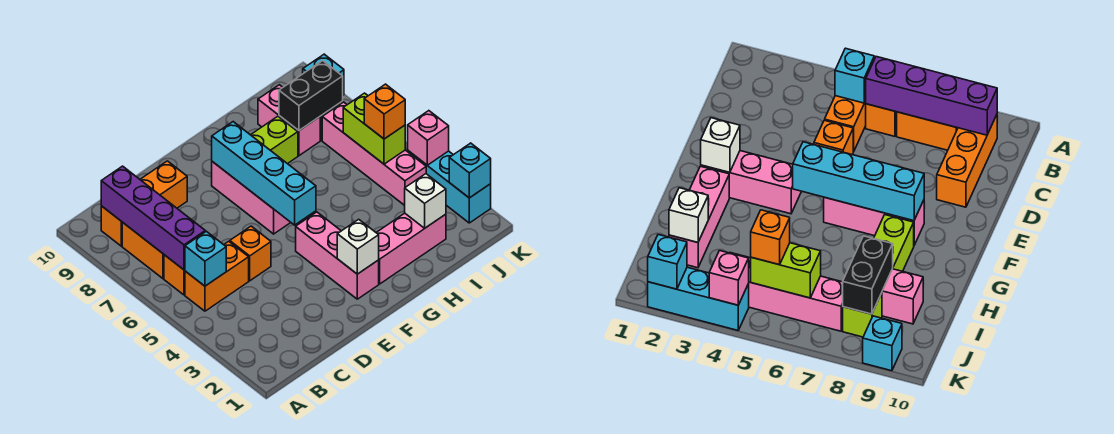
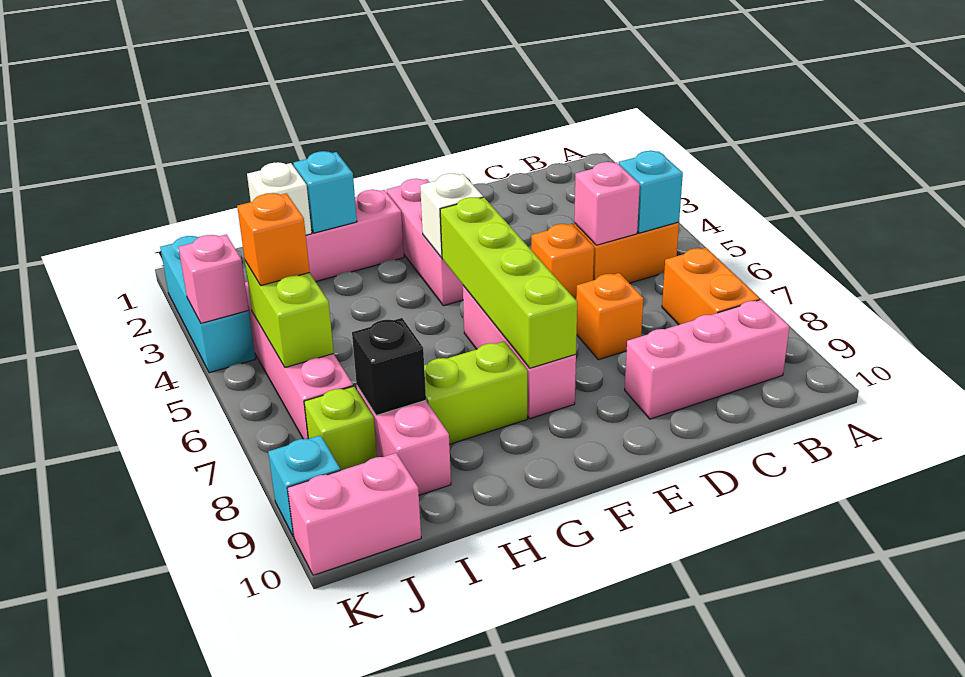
orange 1x1 brick [164,255,185,295] -> orange 1x1 brick moved to [576,273,643,360]
purple 1x4 brick [101,166,205,270] -> none
orange 1x3 brick [101,161,187,246] -> pink 1x3 brick [625,300,790,419]
none -> pink 1x1 brick [574,162,640,245]
white 1x1 brick [337,219,379,274] -> white 1x1 brick moved to [420,174,483,257]
cyan 1x4 brick [212,122,316,225] -> lime 1x4 brick [440,197,577,368]
black 1x2 brick [279,61,343,130] -> black 1x1 brick [352,318,426,416]
none -> pink 1x2 brick [287,453,421,575]
cyan 1x1 brick [449,143,491,198] -> cyan 1x1 brick moved to [293,151,357,233]

